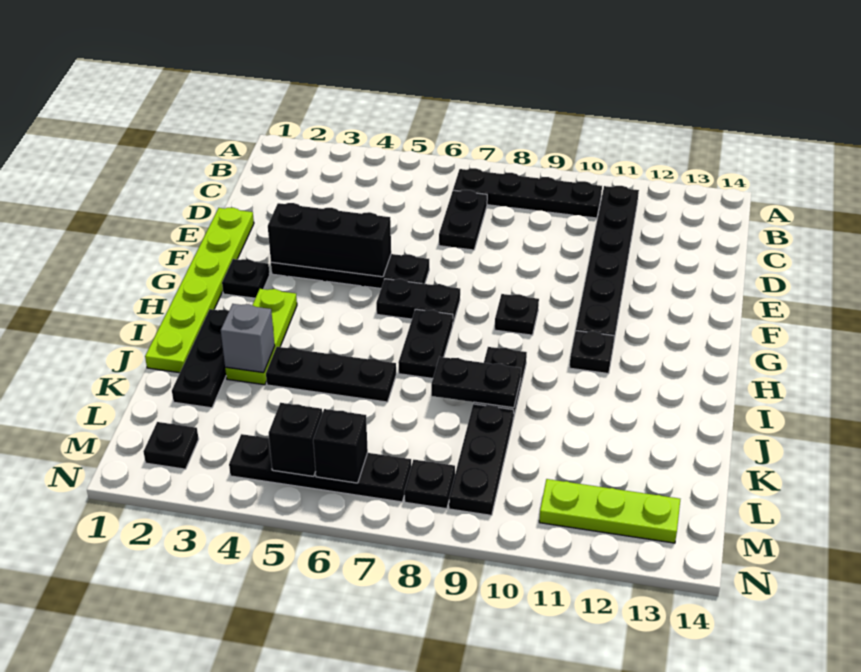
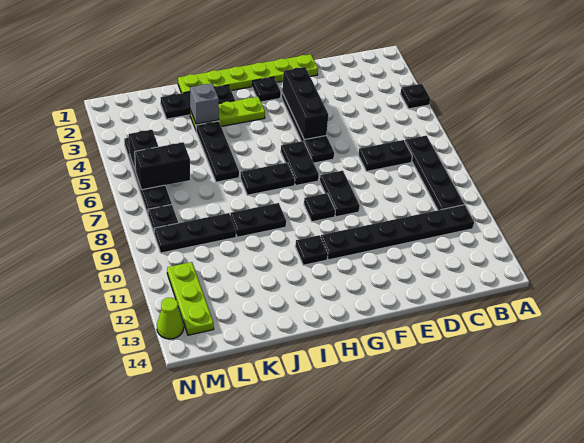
black 1x2 plate [431,357,521,408] -> black 1x2 plate moved to [320,171,360,217]
black 1x1 plate [143,422,199,469] -> black 1x1 plate moved to [400,84,430,109]
black 1x1 brick [313,409,368,483] -> black 1x2 brick [135,142,190,190]
none -> lime 1x1 cone [157,298,184,339]

